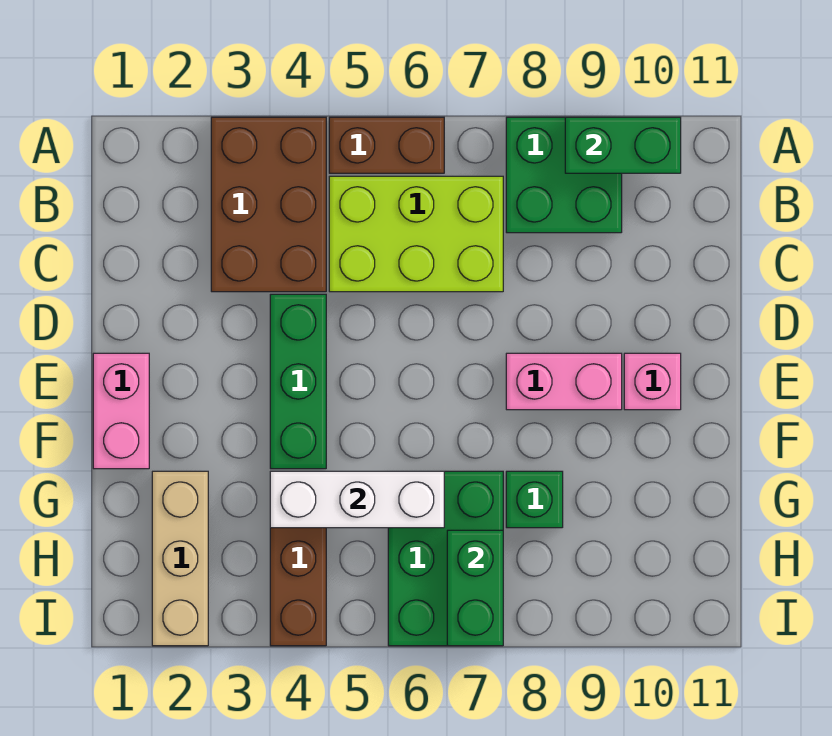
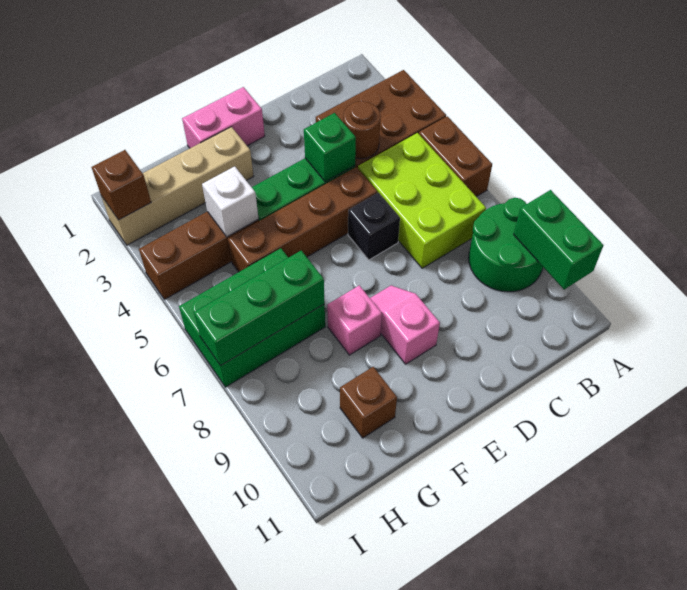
green 2x2 brick [506,117,622,233] -> green 2x2 round brick [469,198,543,292]
none -> brown 1x1 round brick [343,101,381,159]
none -> brown 1x4 brick [228,167,377,272]
none -> black 1x1 brick [348,193,400,260]
pink 1x2 brick [506,353,622,410] -> pink 1x2 slope [370,285,440,364]
pink 1x1 brick [624,353,681,410] -> pink 1x1 brick moved to [327,285,382,355]
tan 1x3 brick [152,471,208,646] -> tan 1x4 brick [101,127,254,245]
white 1x3 brick [270,471,444,528] -> white 1x1 brick [202,166,259,237]
green 1x1 brick [506,471,563,528] -> green 1x1 brick moved to [304,113,356,182]
none -> brown 1x1 brick [340,367,397,438]
green 1x2 brick [447,530,503,646] -> green 1x3 brick [194,251,325,366]
none -> brown 1x1 brick [92,150,151,220]

